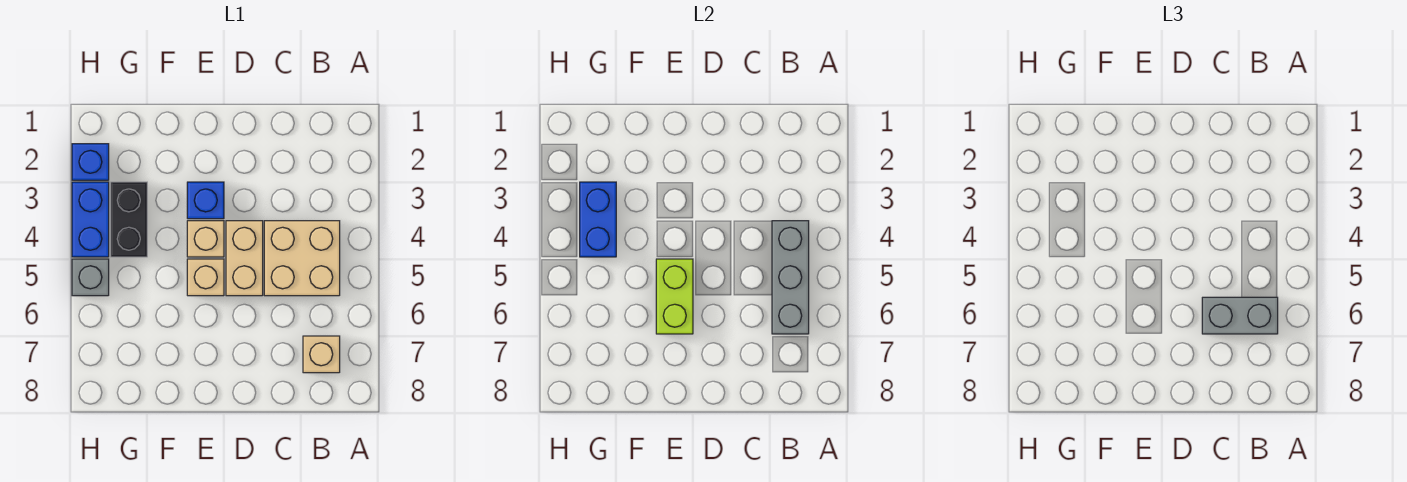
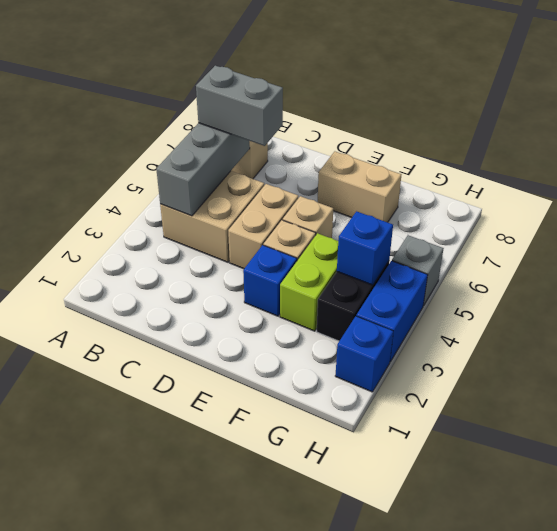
lime 1x2 brick [656,259,693,334] -> lime 1x2 brick moved to [280,233,338,331]
none -> tan 1x2 brick [318,152,401,222]
blue 1x2 brick [580,182,616,257] -> blue 1x1 brick [337,211,393,285]

